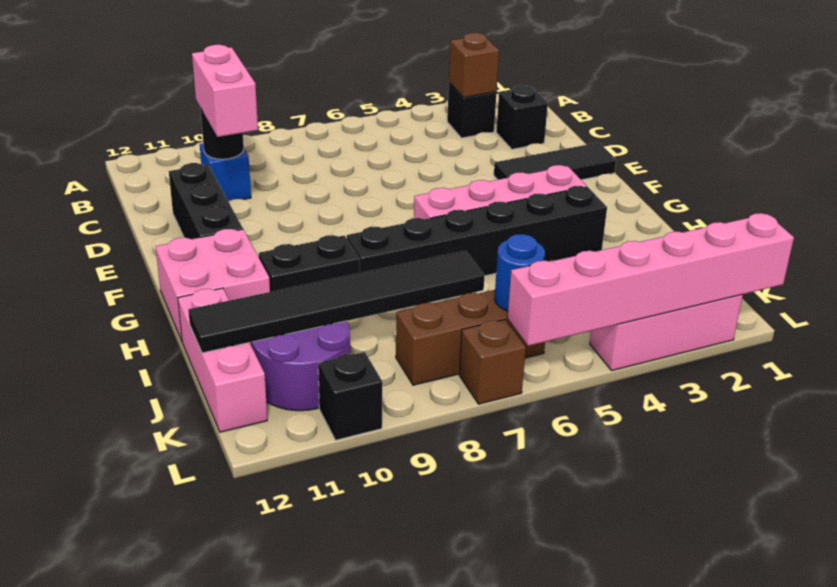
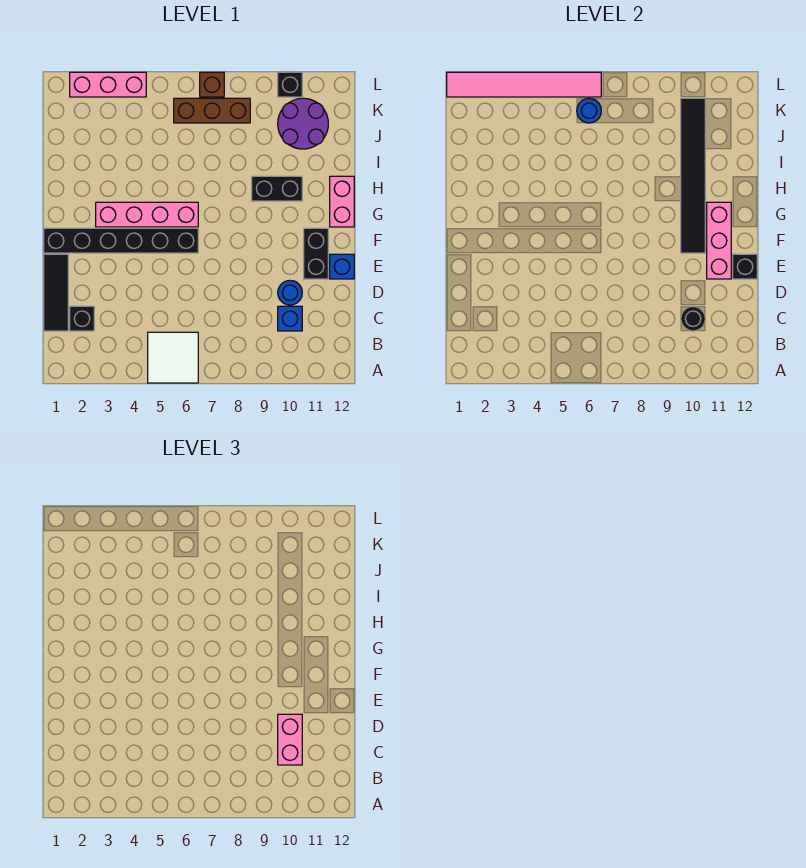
none -> white 2x2 tile [148,332,198,383]
black 1x1 brick [447,82,496,138] -> black 1x1 brick moved to [733,254,757,279]
brown 1x1 brick [449,33,499,97] -> none
none -> blue 1x1 round brick [278,280,302,305]
black 1x3 brick [169,163,243,239] -> black 1x2 brick [304,228,328,279]
black 1x3 tile [494,143,616,180] -> black 1x3 tile turned to [44,254,68,331]
none -> blue 1x1 brick [330,254,354,279]
pink 2x2 brick [155,229,270,341] -> pink 1x2 brick [330,176,354,227]
black 1x6 brick [347,186,607,276] -> black 1x6 brick moved to [44,228,198,253]
pink 1x3 brick [178,288,267,432] -> pink 1x3 brick moved to [707,202,731,279]
black 1x6 tile [188,251,485,353] -> black 1x6 tile turned to [681,98,705,253]
pink 1x6 brick [507,213,794,346] -> pink 1x6 tile [447,72,601,97]

